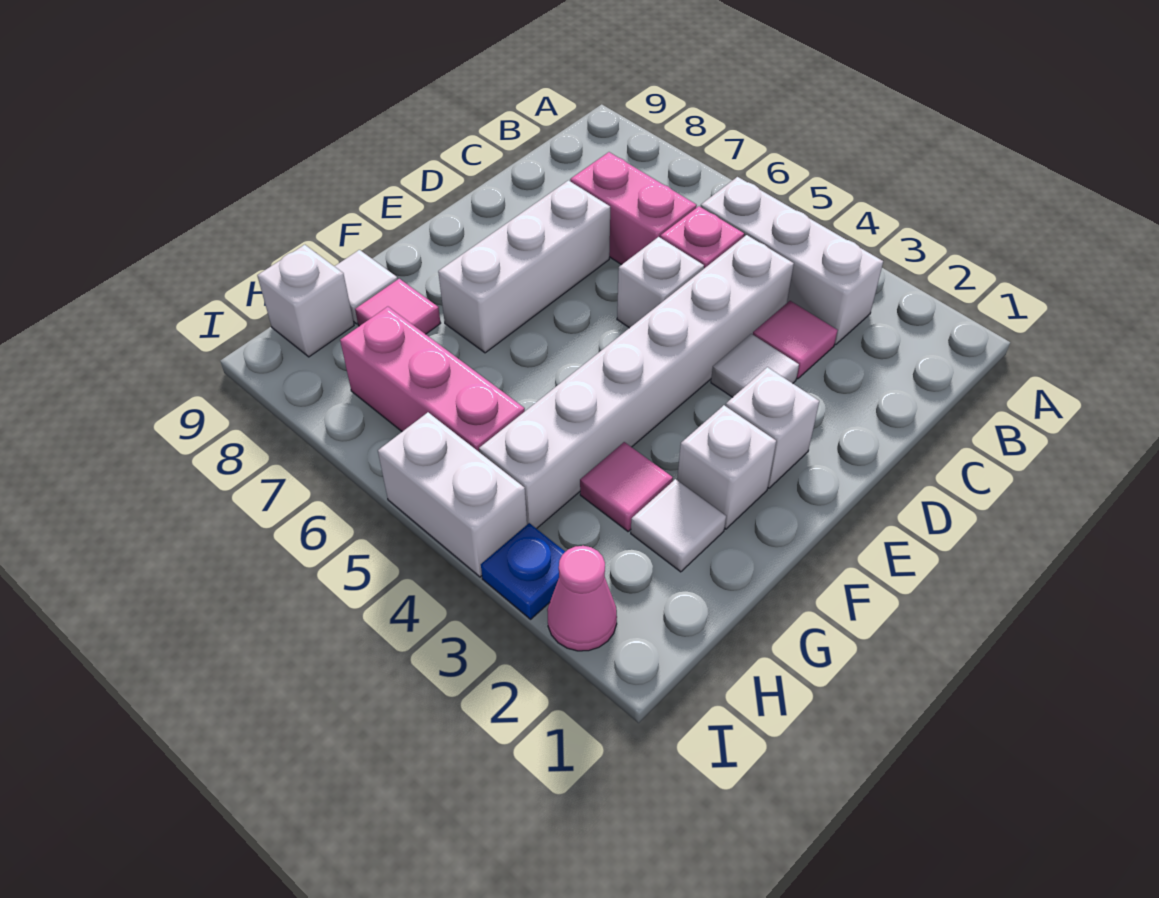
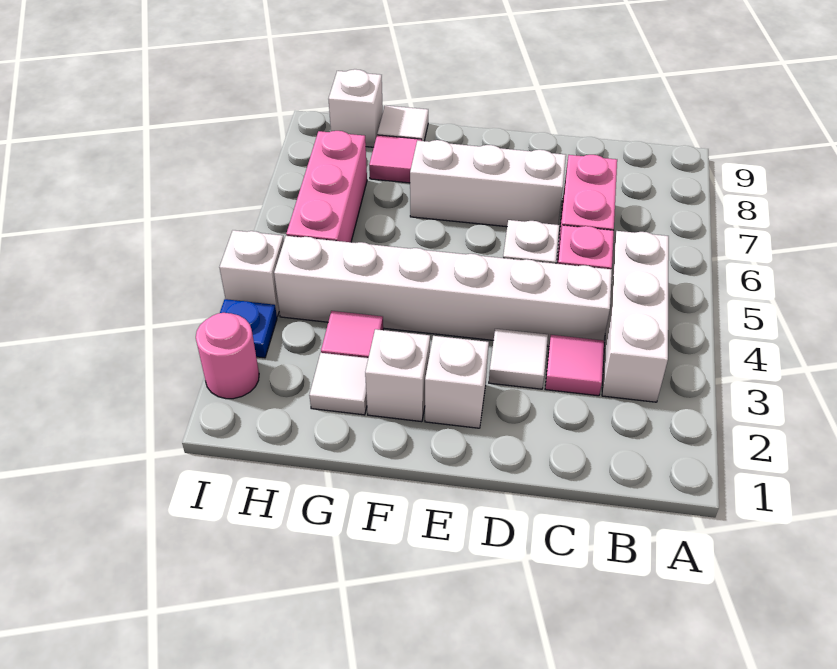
pink 1x1 cone [547,546,617,651] -> pink 1x1 round brick [196,313,259,399]
white 1x2 brick [378,412,527,577] -> white 1x1 brick [219,230,284,316]

